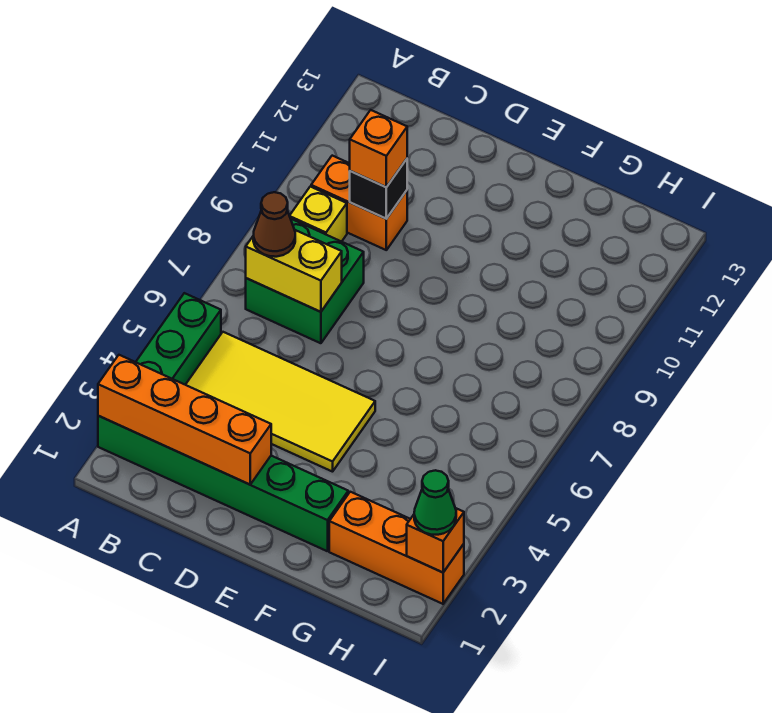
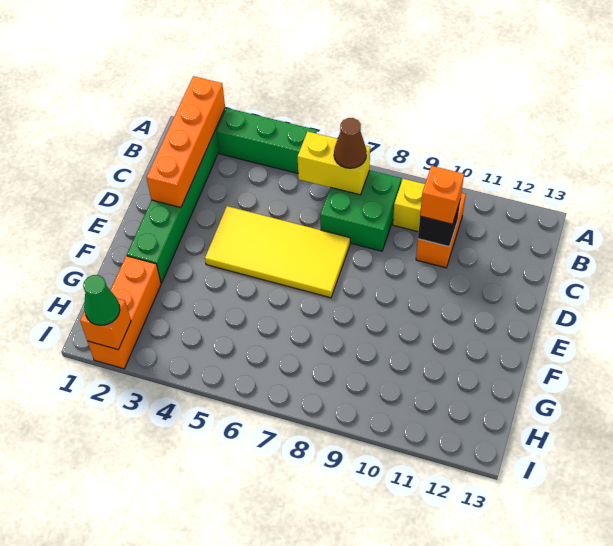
yellow 2x4 tile [186,332,375,472] -> yellow 2x4 tile turned to [205,206,350,298]
yellow 1x2 brick [246,230,342,312] -> yellow 1x2 brick turned to [298,131,370,195]

